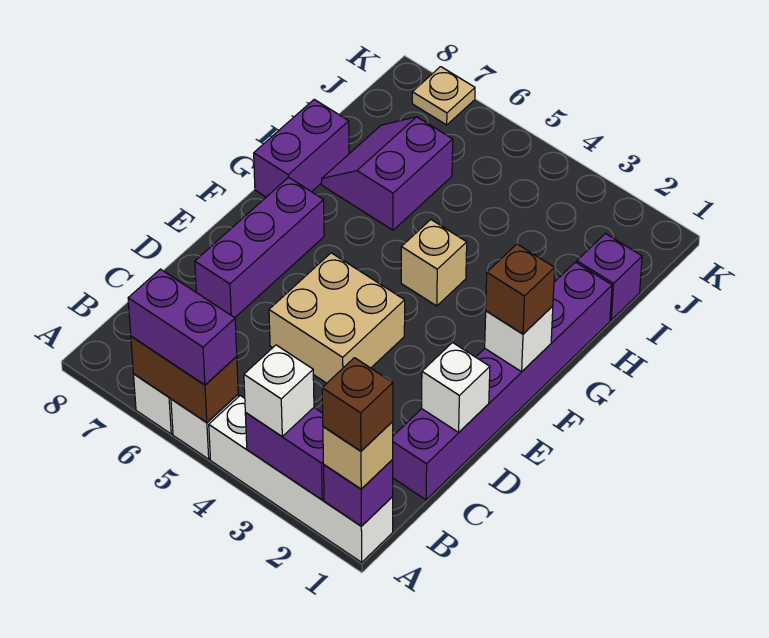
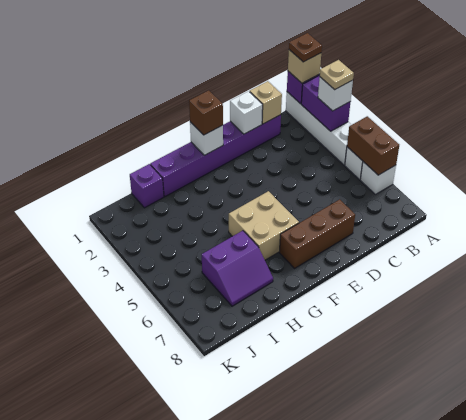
brown 1x1 brick [322,358,393,451] -> brown 1x1 plate [289,33,322,62]
purple 1x2 brick [128,269,237,385] -> none
tan 2x2 brick [269,253,405,383] -> tan 2x2 brick moved to [229,191,299,260]
purple 1x3 brick [195,177,324,318] -> brown 1x3 brick [279,199,355,268]
tan 1x1 brick [401,220,467,306] -> tan 1x1 brick moved to [250,81,282,124]
purple 1x2 brick [254,99,349,197] -> none
tan 1x1 plate [412,67,475,125] -> tan 1x1 plate moved to [320,60,354,90]

